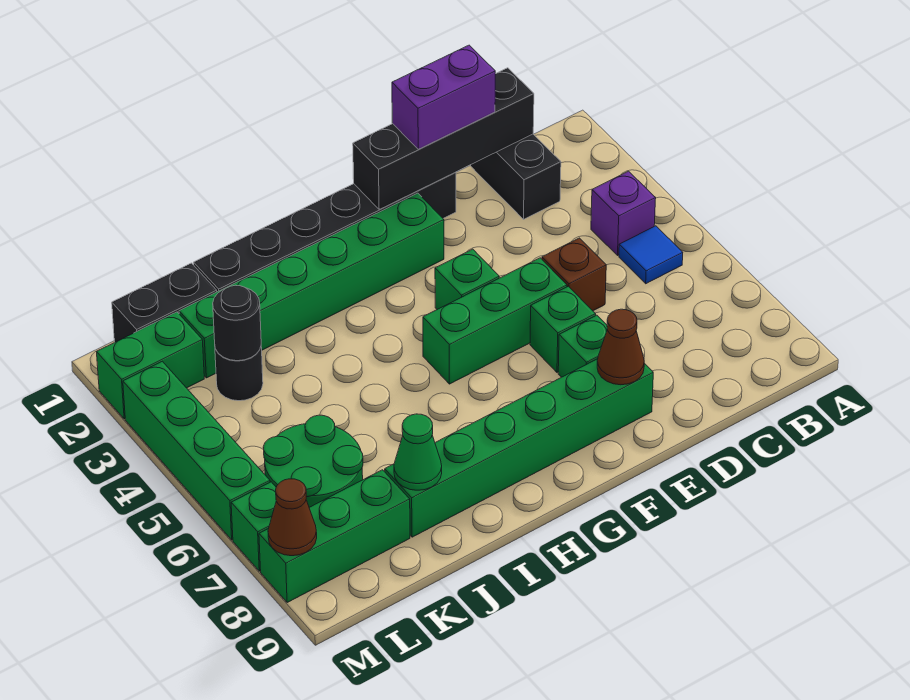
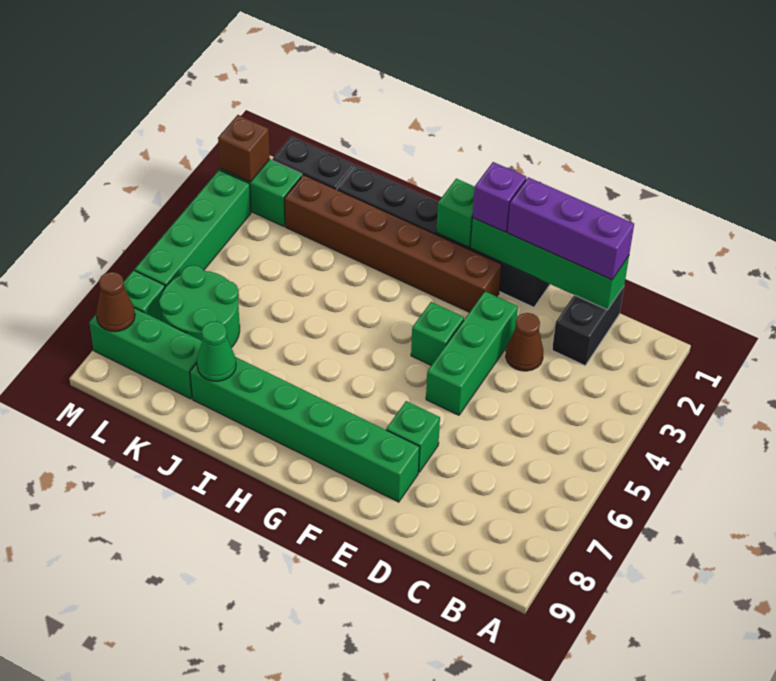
purple 1x1 brick [591,171,656,255] -> purple 1x1 brick moved to [472,162,526,232]
blue 1x1 tile [619,226,683,284] -> none
black 1x4 brick [353,68,534,209] -> green 1x4 brick [470,218,629,310]
purple 1x2 brick [392,45,495,149] -> purple 1x3 brick [507,177,634,280]
brown 1x1 brick [542,238,606,311] -> brown 1x1 brick moved to [218,115,270,182]
green 1x3 brick [423,258,567,384] -> green 1x3 brick turned to [426,291,518,415]
green 1x1 brick [530,286,596,372] -> green 1x1 brick moved to [436,179,475,247]
brown 1x1 cone [597,309,644,385] -> brown 1x1 cone moved to [506,313,543,371]
green 1x6 brick [179,193,444,378] -> brown 1x6 brick [284,175,502,312]
black 1x1 round brick [215,347,263,401] -> none
black 1x1 round brick [213,285,261,361] -> none

